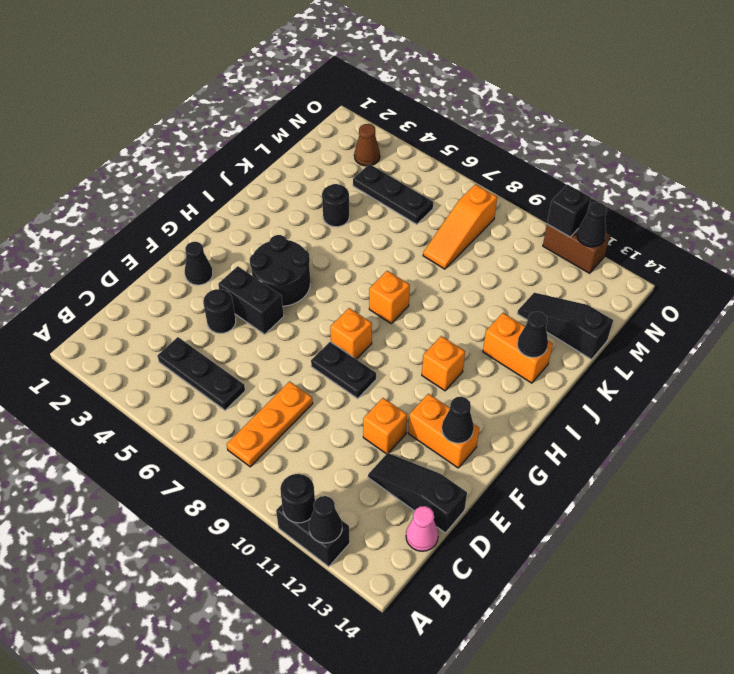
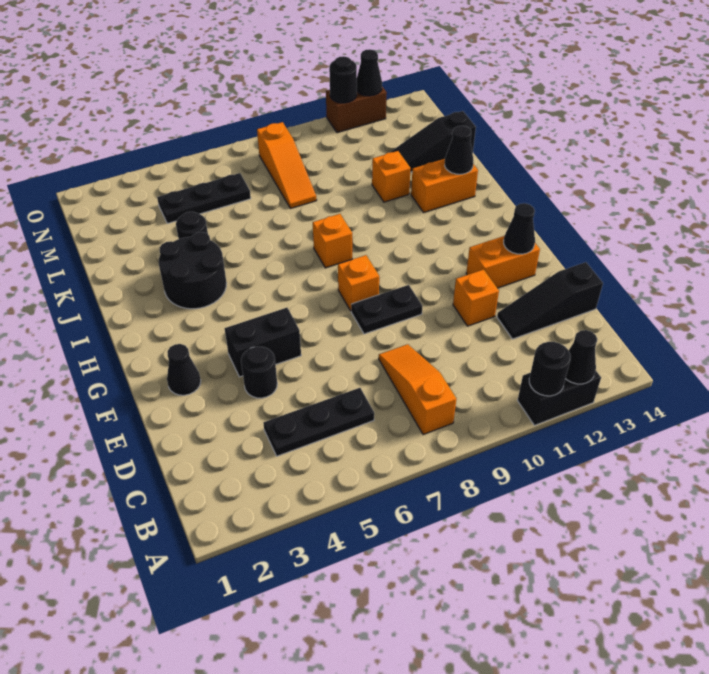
orange 1x3 plate [227,381,313,467] -> orange 1x3 slope [379,344,456,435]
pink 1x1 cone [406,506,438,551] -> none
black 2x2 round brick [250,235,310,306] -> black 2x2 round brick moved to [159,232,226,309]
orange 1x1 brick [422,336,465,391] -> orange 1x1 brick moved to [372,151,411,202]
brown 1x1 cone [354,124,380,166] -> none
black 1x1 brick [547,184,591,237] -> black 1x1 round brick [329,56,357,103]

